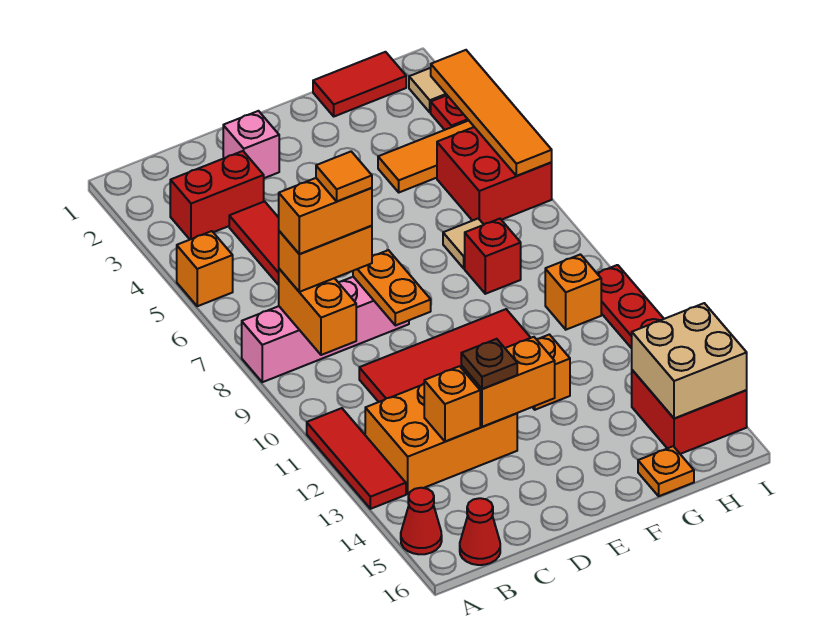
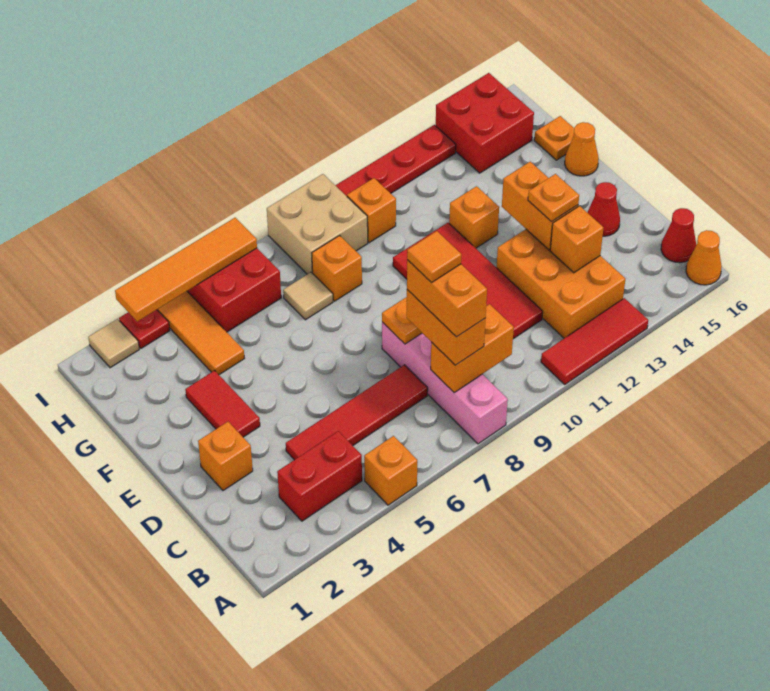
red 1x1 cone [401,488,442,554] -> red 1x1 cone moved to [587,182,620,236]
none -> orange 1x1 cone [686,230,722,285]
red 1x2 brick [170,151,264,239] -> red 1x2 brick turned to [277,431,362,521]
pink 1x1 brick [223,111,279,178] -> orange 1x1 brick [198,422,253,491]
brown 1x1 plate [461,339,517,389] -> orange 1x1 plate [528,174,579,222]
none -> orange 1x1 cone [565,122,599,176]
red 1x2 tile [313,52,406,116] -> red 1x2 tile moved to [185,371,260,437]
red 1x1 brick [465,219,521,294] -> orange 1x1 brick [312,236,362,301]
tan 2x2 brick [632,303,747,418] -> tan 2x2 brick moved to [267,174,368,274]

